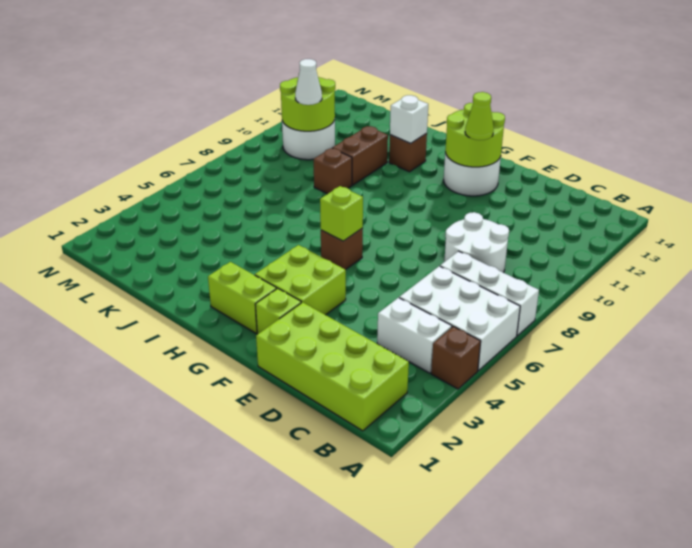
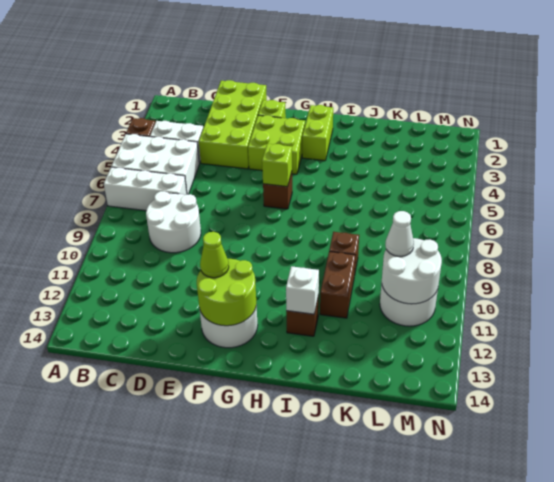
lime 2x4 brick [256,302,409,431] -> lime 2x4 brick turned to [199,80,267,169]
lime 1x2 brick [208,262,277,333] -> lime 1x2 brick turned to [302,105,333,161]
lime 2x2 round brick [280,77,335,131] -> white 2x2 round brick [382,238,442,304]

